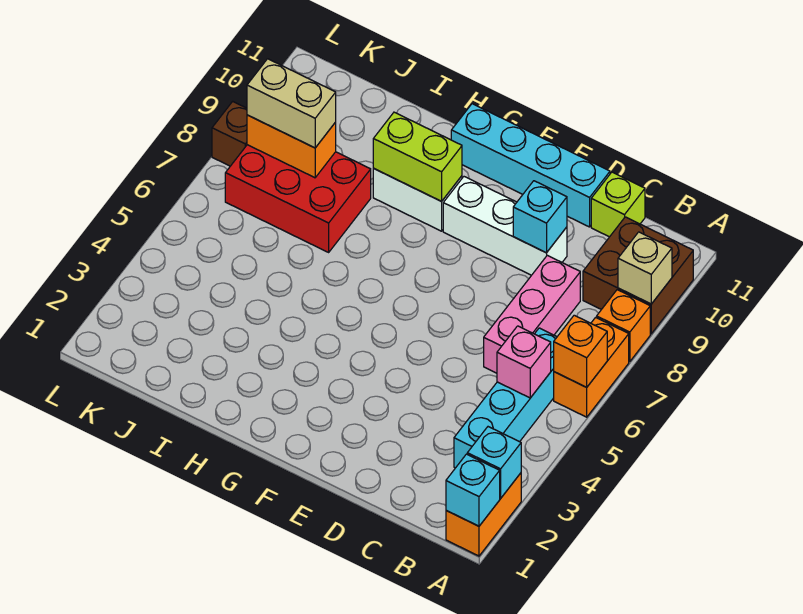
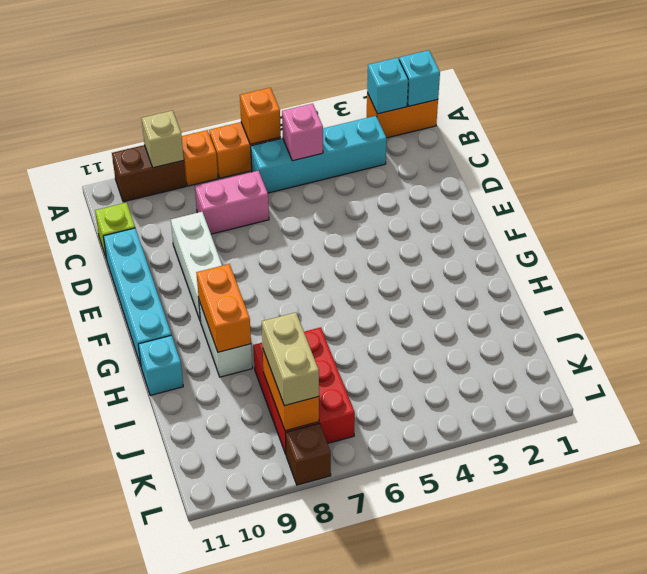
brown 2x2 brick [583,217,693,334] -> brown 1x2 brick [112,145,186,202]
pink 1x3 brick [484,255,580,373] -> pink 1x2 brick [195,171,269,234]
cyan 1x1 brick [513,181,567,253] -> cyan 1x1 brick moved to [138,335,183,395]
lime 1x2 brick [373,112,462,201] -> orange 1x2 brick [196,264,251,352]

